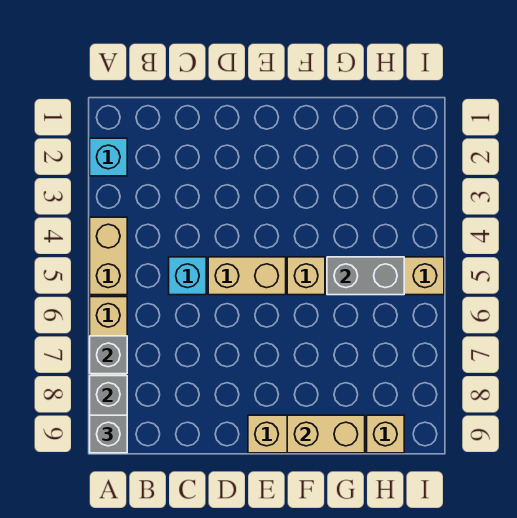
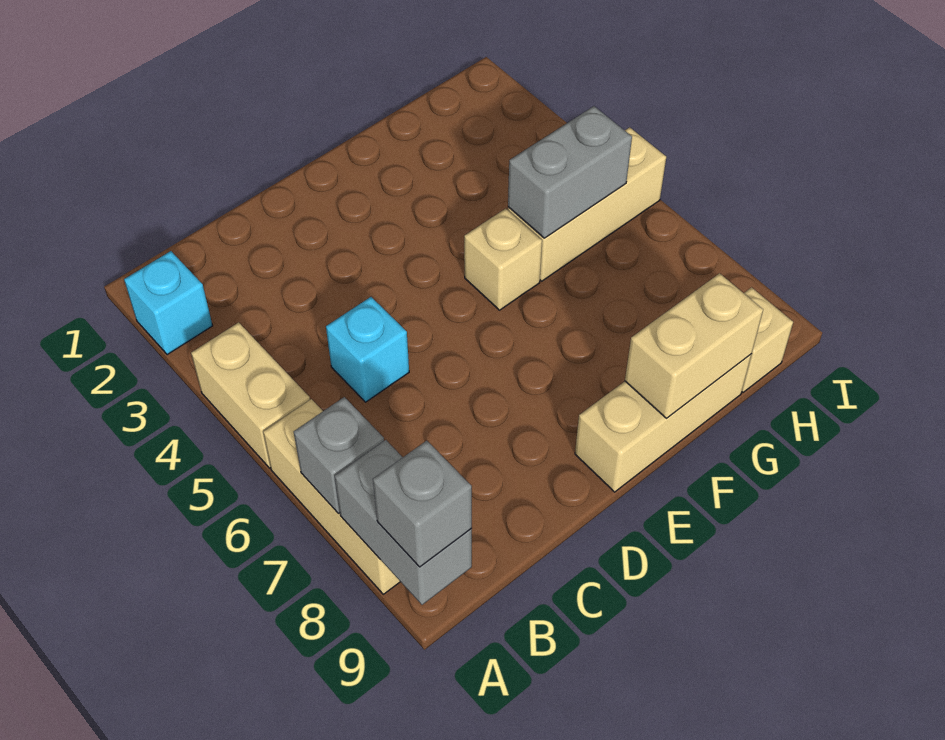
tan 1x2 brick [208,257,286,295] -> none

